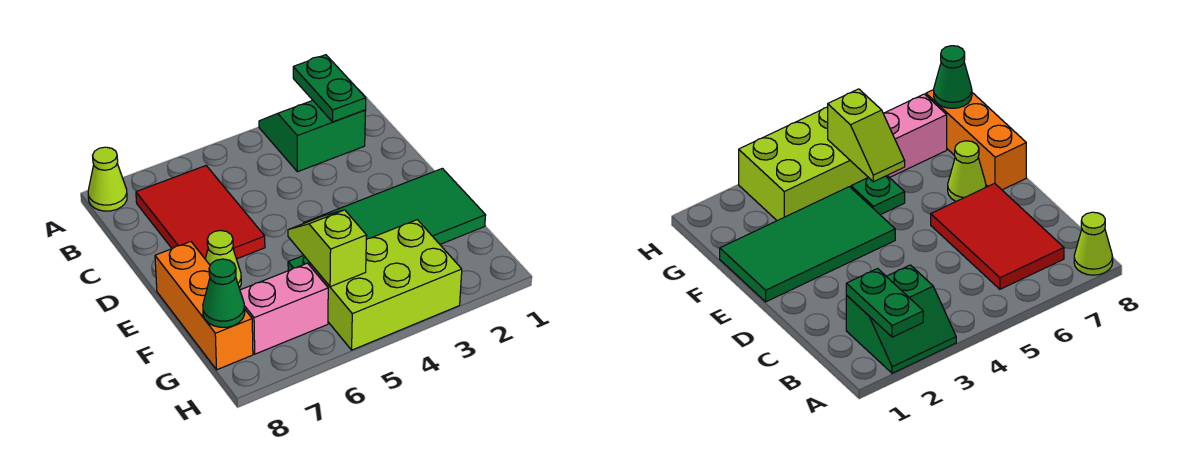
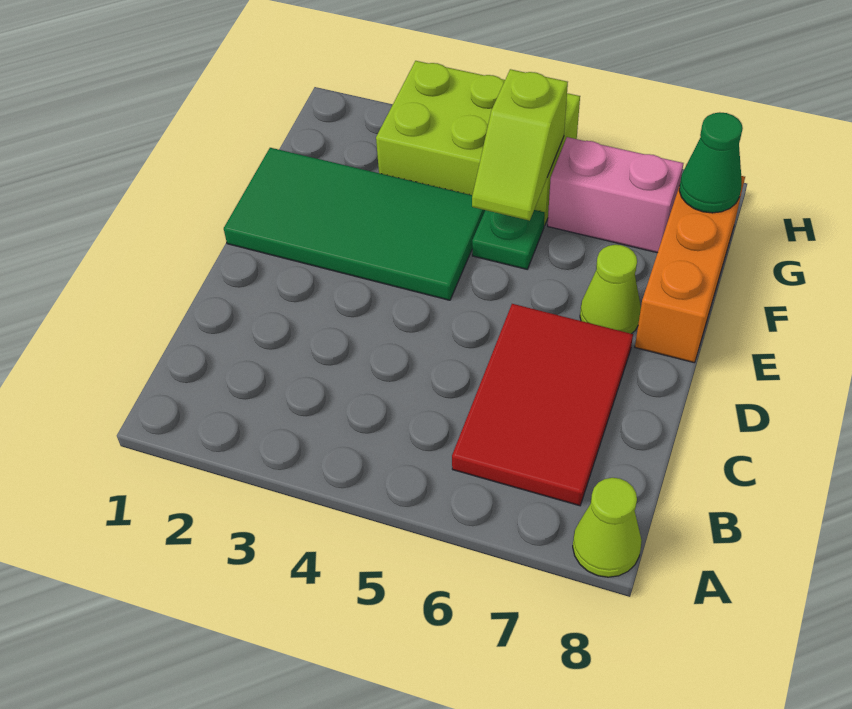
green 2x2 slope [259,100,366,172] -> none
green 1x2 plate [293,55,366,122] -> none

